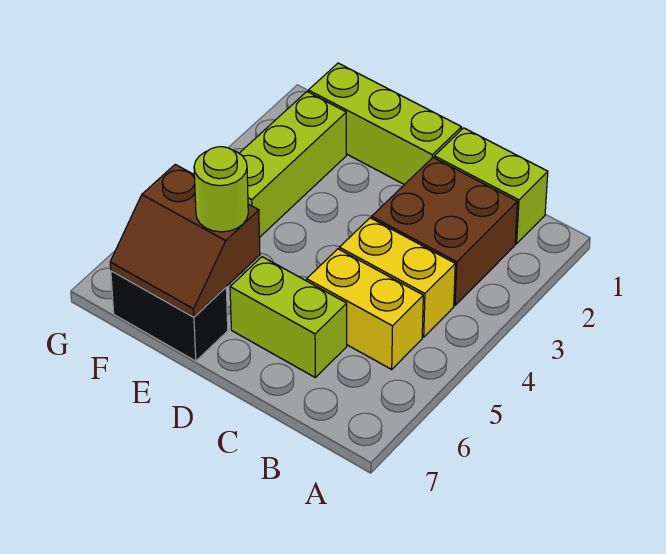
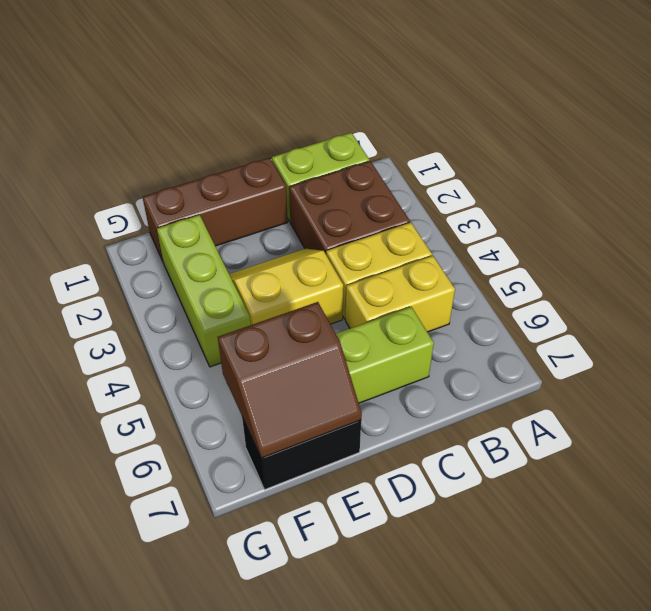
lime 1x3 brick [308,63,462,185] -> brown 1x3 brick [143,158,288,263]
none -> yellow 2x2 slope [229,249,343,325]
lime 1x1 round brick [194,147,248,232] -> none

